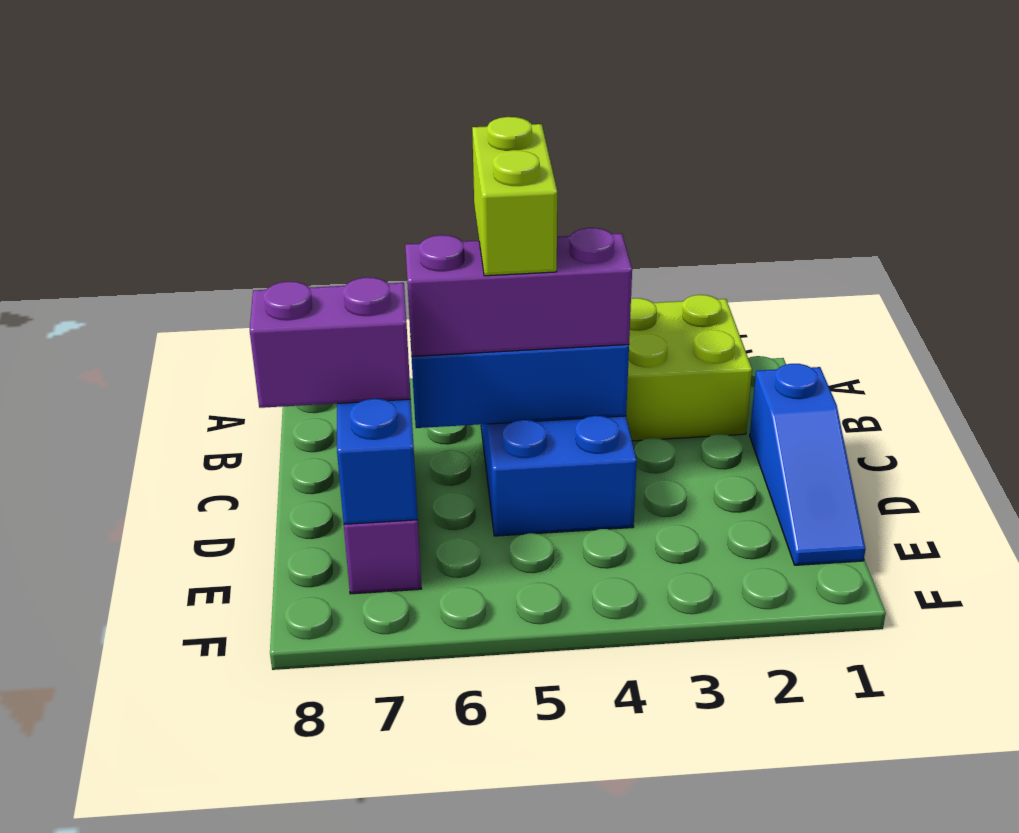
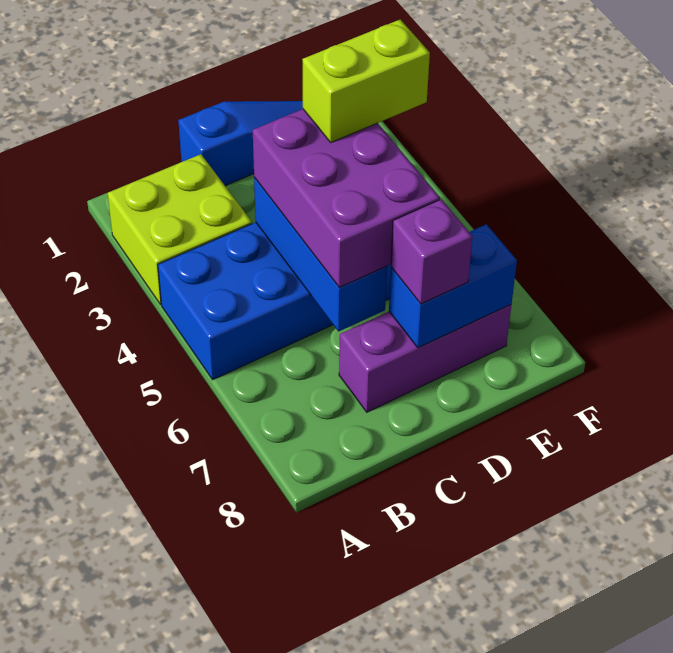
lime 1x2 brick [472,117,557,276] -> lime 1x2 brick moved to [302,19,430,142]
purple 1x3 brick [405,228,632,356] -> purple 2x3 brick [253,109,440,287]
purple 1x2 brick [250,277,411,408] -> purple 1x1 brick [391,199,472,304]

